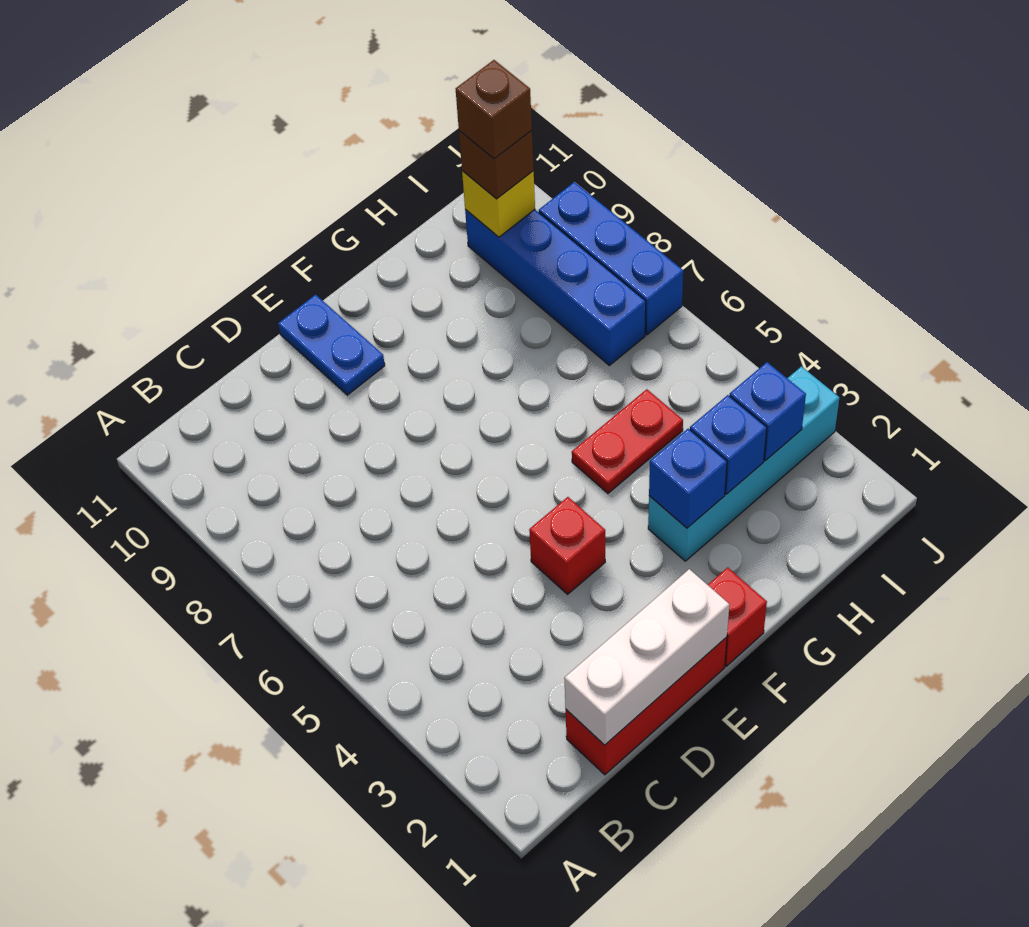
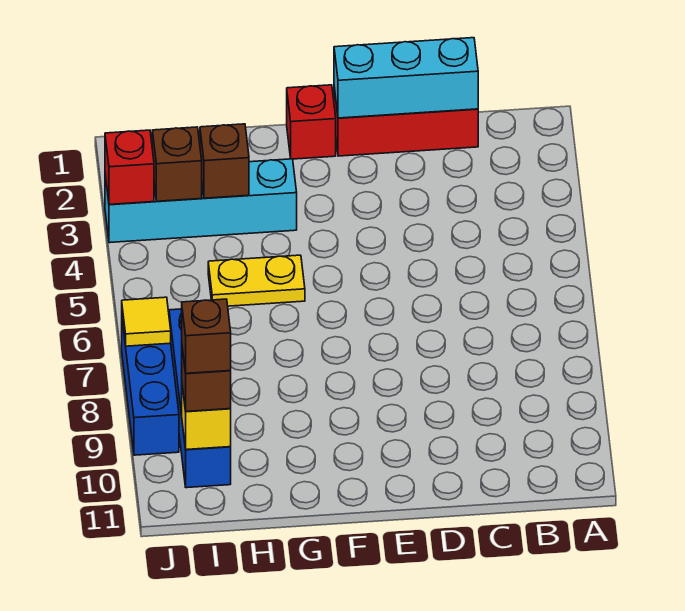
white 1x3 brick [564,569,729,745] -> cyan 1x3 brick [334,38,478,118]
red 1x1 brick [529,497,605,594] -> red 1x1 brick moved to [105,130,154,204]
blue 1x2 plate [278,295,385,395] -> none
blue 1x1 brick [649,429,727,528] -> none
red 1x2 plate [572,389,683,493] -> yellow 1x2 plate [208,255,305,306]
blue 1x1 brick [690,395,767,494] -> brown 1x1 brick [200,124,249,198]
blue 1x1 brick [730,362,806,461] -> brown 1x1 brick [152,127,202,201]
none -> yellow 1x1 tile [122,297,171,346]

